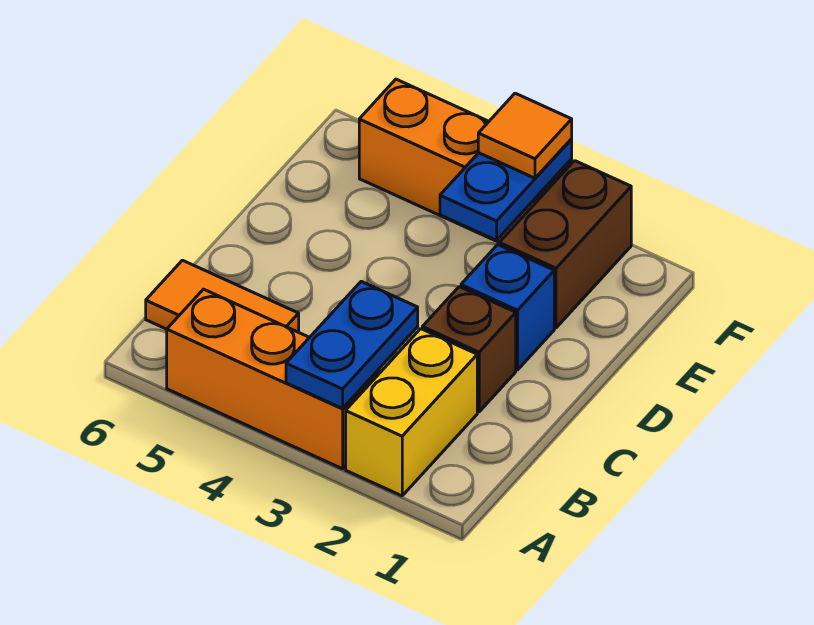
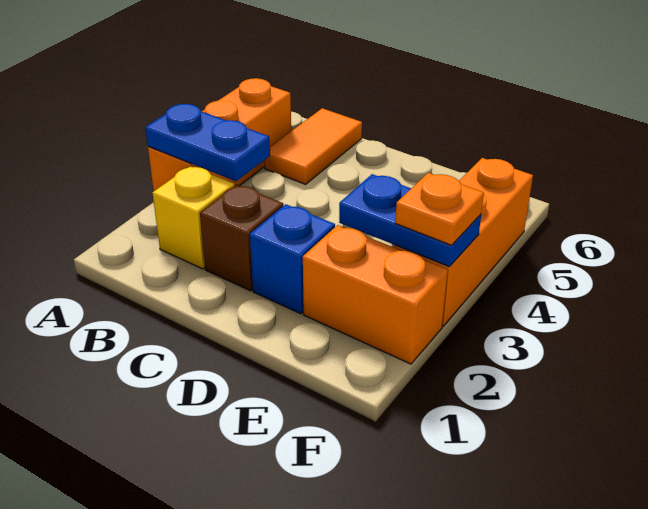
yellow 1x2 brick [346,329,477,496] -> yellow 1x1 brick [153,166,234,269]
brown 1x2 brick [499,161,631,328] -> orange 1x2 brick [303,225,448,364]
orange 1x1 tile [478,93,572,178] -> orange 1x1 plate [395,173,484,245]

